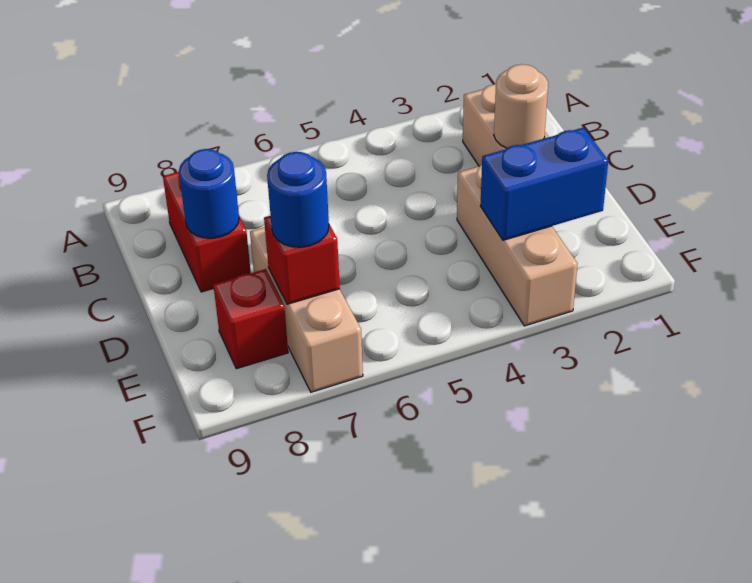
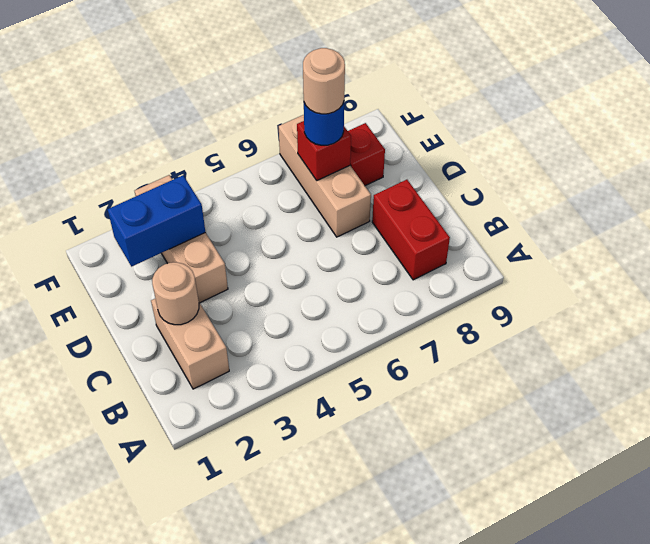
blue 1x1 round brick [179,149,239,238] -> none
none -> tan 1x1 round brick [303,48,345,114]

